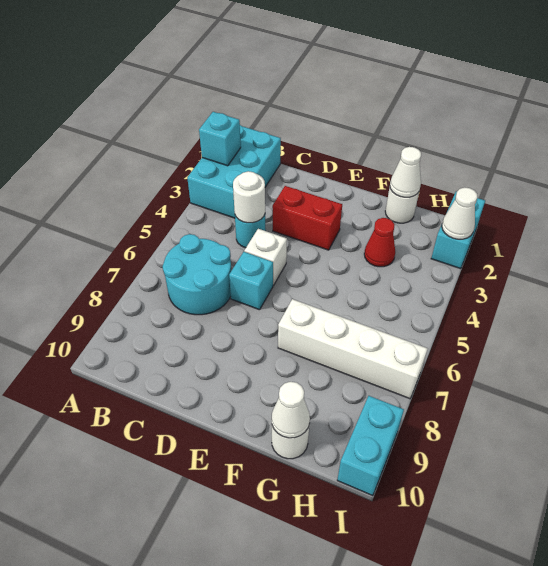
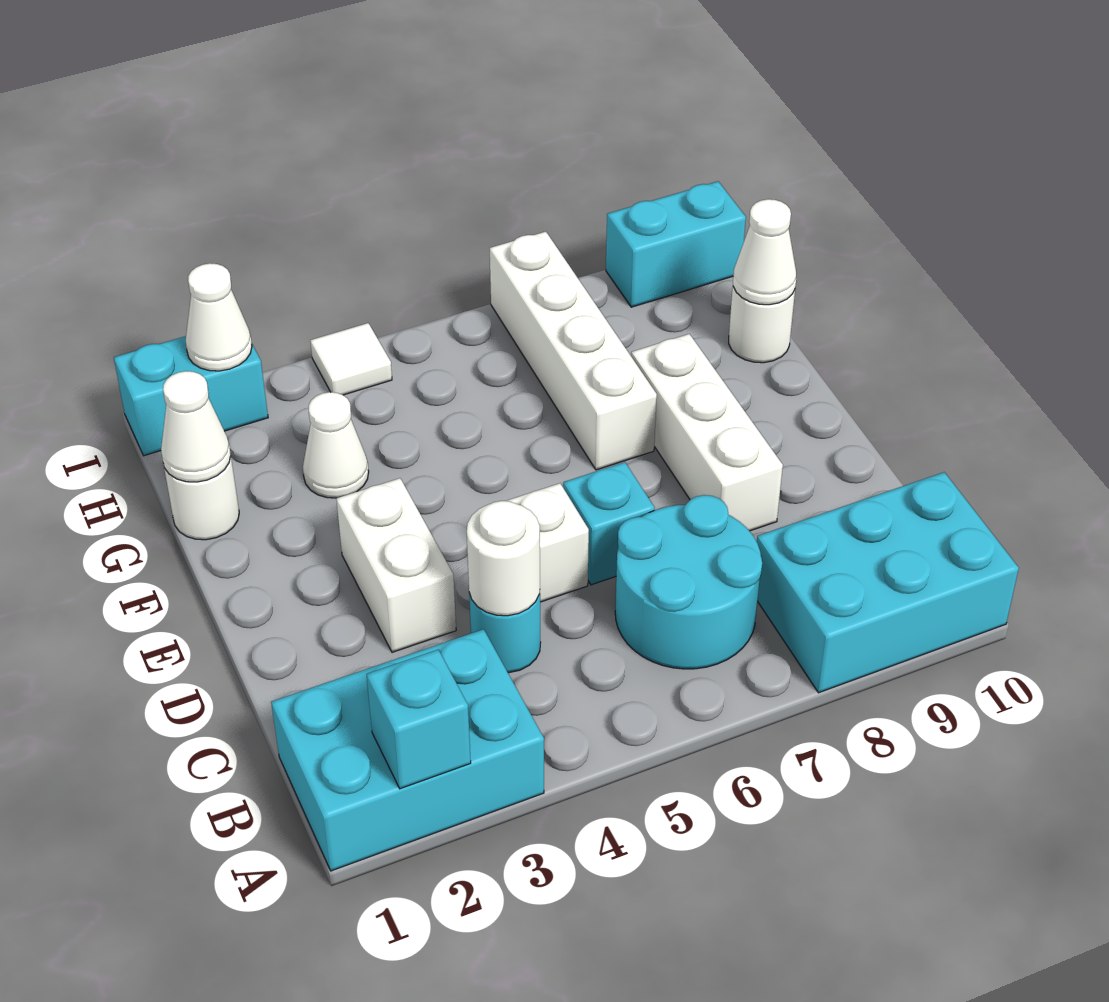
none -> cyan 2x3 brick [757,472,1019,693]
red 1x2 brick [272,186,342,250] -> white 1x2 brick [336,478,456,652]
none -> white 1x3 brick [631,334,783,531]
red 1x1 cone [364,218,395,267] -> white 1x1 cone [303,392,369,498]
none -> white 1x1 tile [310,323,392,395]

